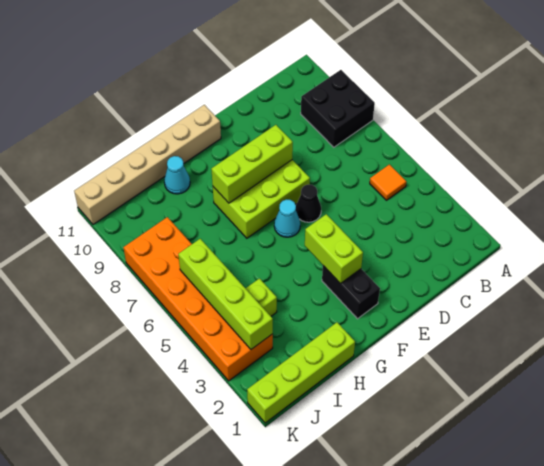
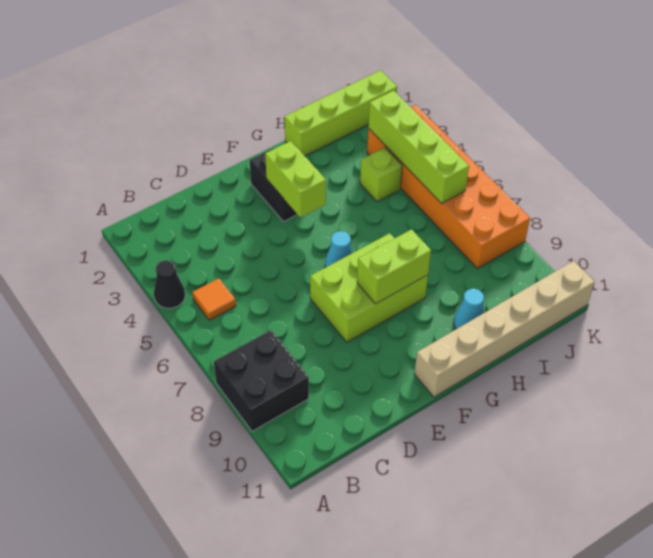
black 1x1 cone [296,184,321,222] -> black 1x1 cone moved to [154,260,185,308]
lime 1x3 brick [211,125,293,203] -> lime 1x2 brick [357,229,431,304]

